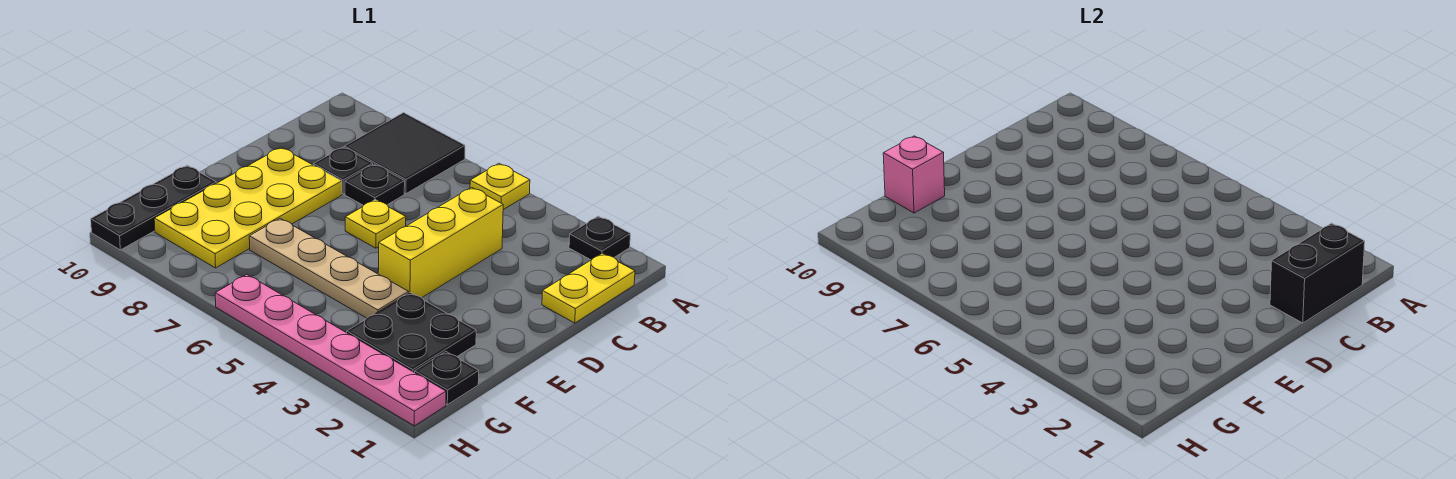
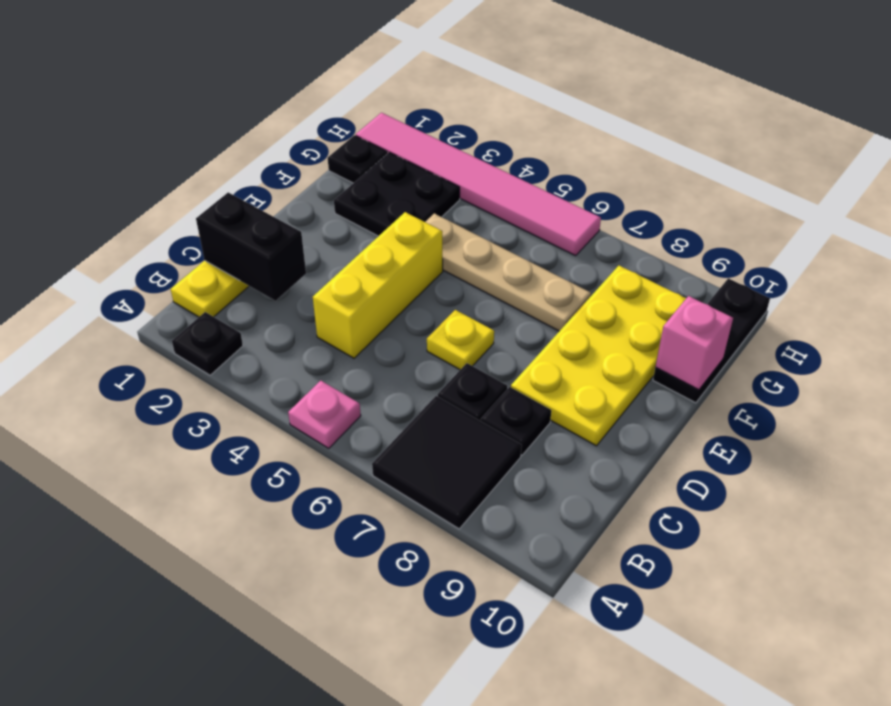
yellow 1x1 plate [470,163,530,210] -> pink 1x1 plate [288,381,361,448]
black 1x2 brick [1270,223,1365,323] -> black 1x2 brick turned to [196,192,306,301]
pink 1x6 plate [215,275,446,426] -> pink 1x6 tile [356,113,601,256]

